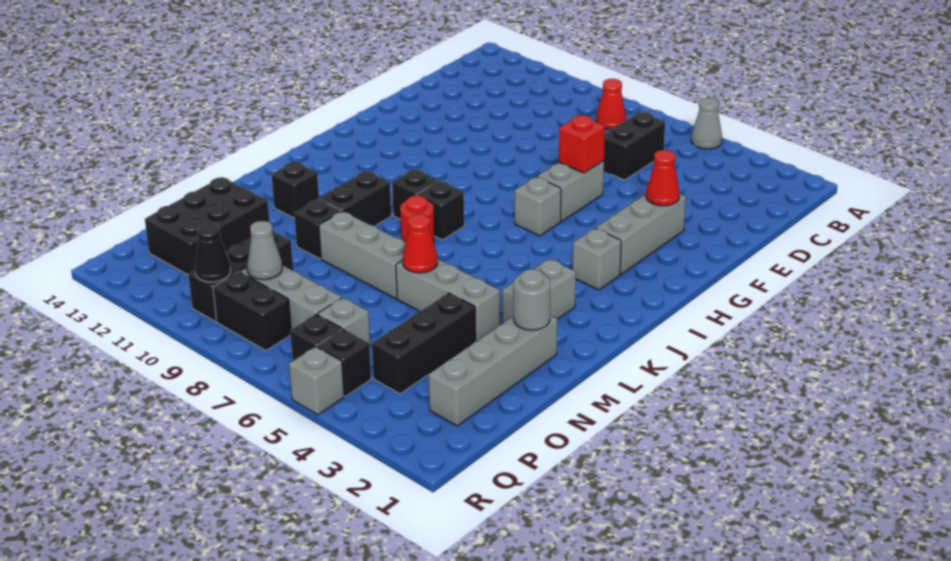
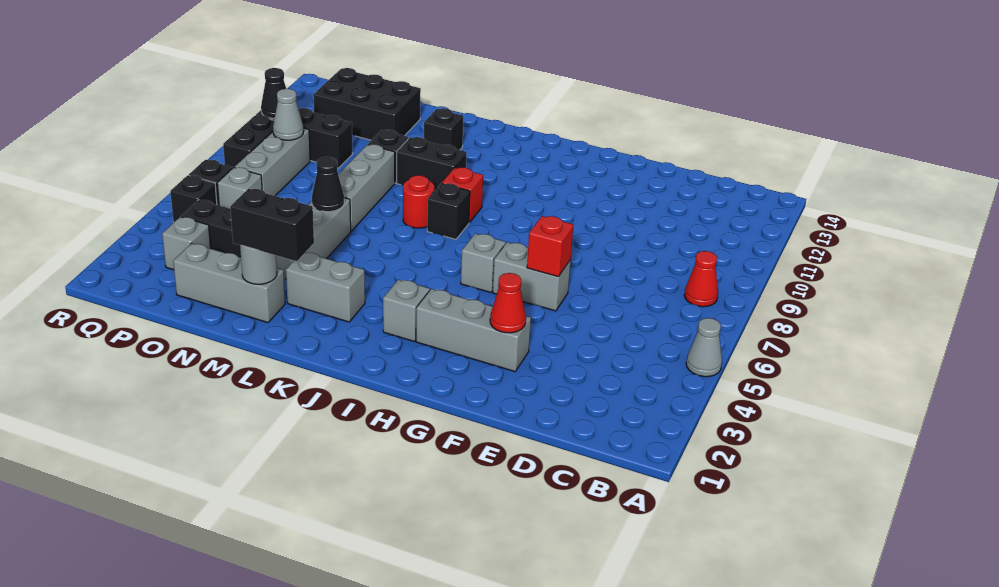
black 1x2 brick [604,112,665,180] -> black 1x2 brick moved to [230,189,314,261]
black 1x1 brick [392,169,438,220] -> red 1x1 brick [442,167,483,223]
grey 1x4 brick [429,315,557,426] -> grey 1x3 brick [173,243,285,323]
red 1x1 cone [403,214,438,273] -> black 1x1 cone [312,157,344,212]
grey 1x1 brick [289,346,344,415] -> grey 1x1 brick moved to [162,217,211,270]

